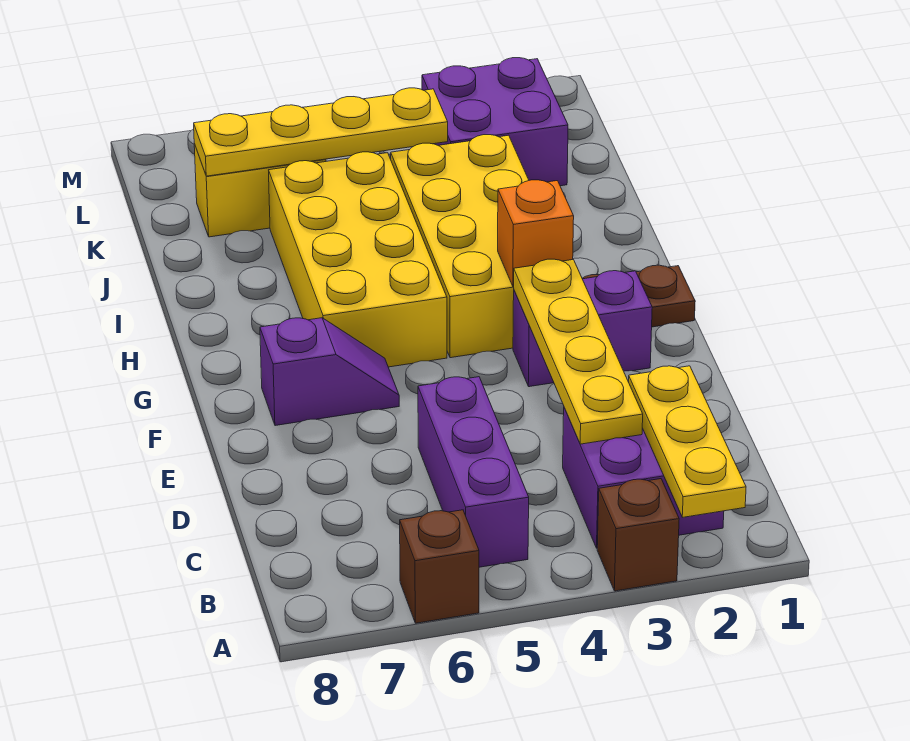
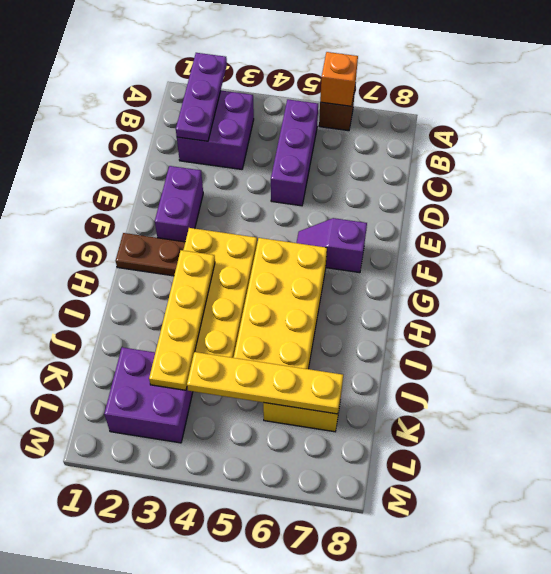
yellow 1x3 plate [629,366,746,517] -> purple 1x3 plate [176,53,227,141]
brown 1x1 brick [597,479,679,591] -> none
yellow 1x4 plate [514,259,643,444] -> yellow 1x4 plate moved to [149,250,215,390]
purple 1x2 brick [513,271,652,387] -> purple 1x2 brick turned to [155,166,203,242]
orange 1x1 brick [498,180,574,287] -> orange 1x1 brick moved to [320,52,358,106]

